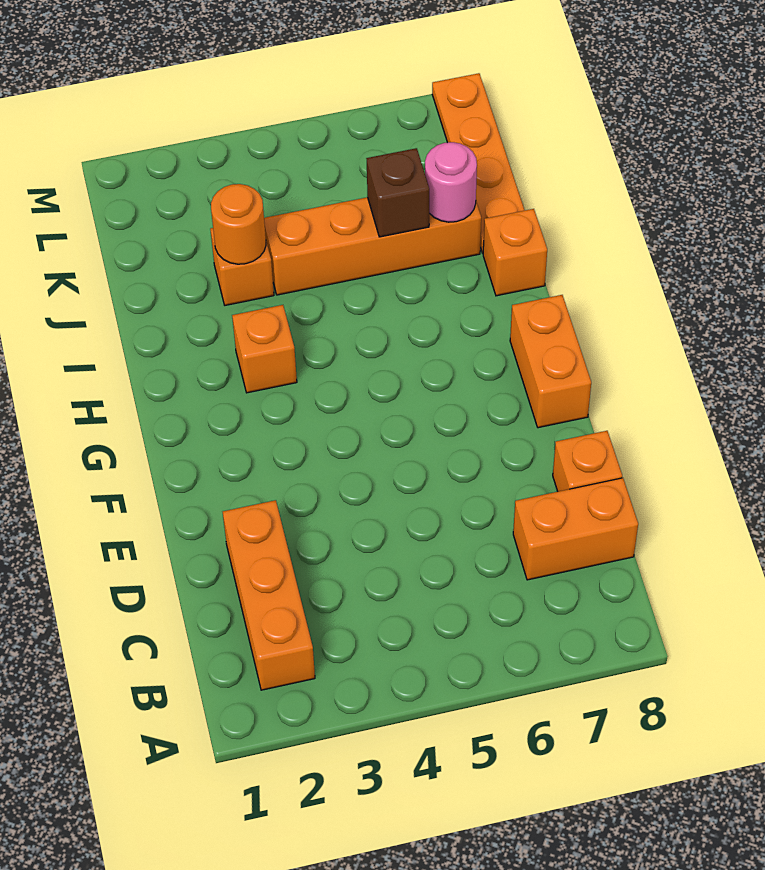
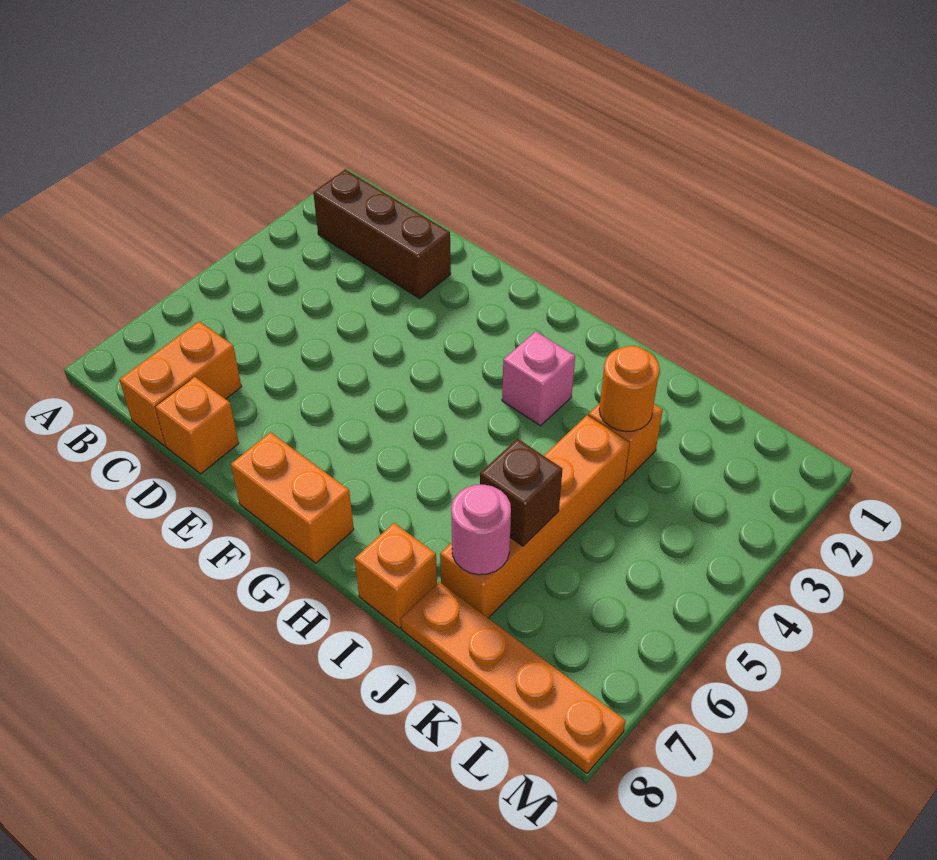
orange 1x3 brick [223,500,315,690] -> brown 1x3 brick [313,169,451,299]
orange 1x1 brick [232,305,297,393] -> pink 1x1 brick [502,331,575,426]

